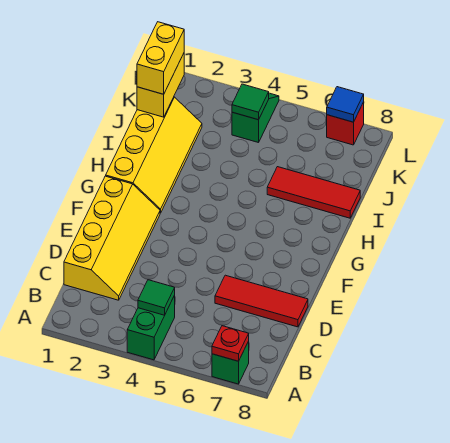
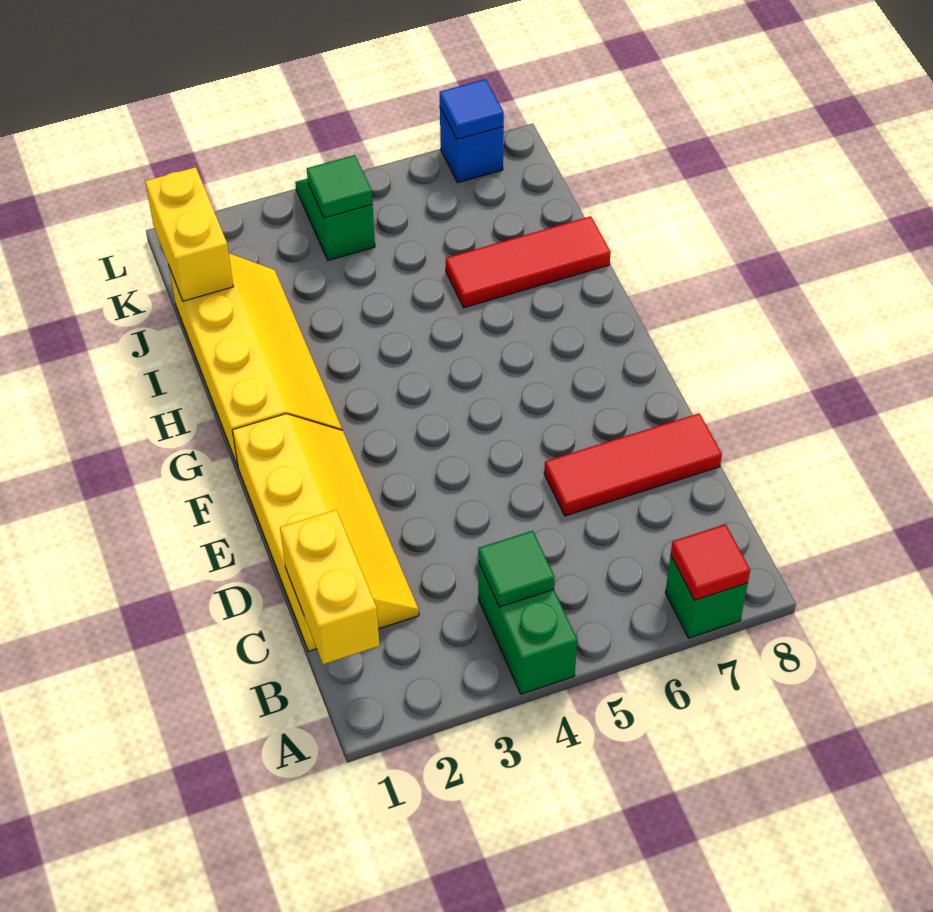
red 1x1 plate [212,326,249,361] -> red 1x1 tile [671,524,750,600]
yellow 1x2 brick [137,22,184,94] -> yellow 1x2 brick moved to [280,510,380,664]
red 1x1 brick [327,102,364,145] -> blue 1x1 brick [440,108,504,183]

